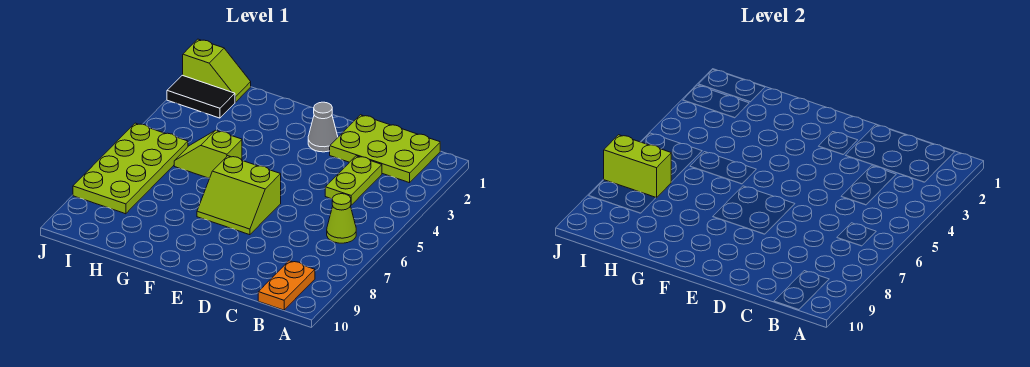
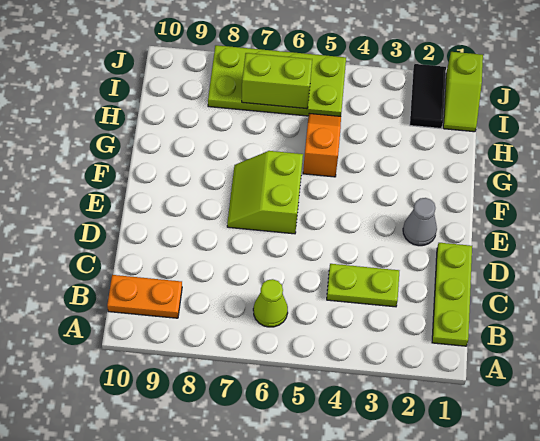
lime 2x3 plate [330,115,440,183] -> lime 1x3 plate [432,243,472,346]
lime 1x2 slope [174,130,242,178] -> orange 1x2 slope [303,113,341,177]
lime 1x2 brick [604,135,671,198] -> lime 1x2 brick turned to [242,53,312,109]

